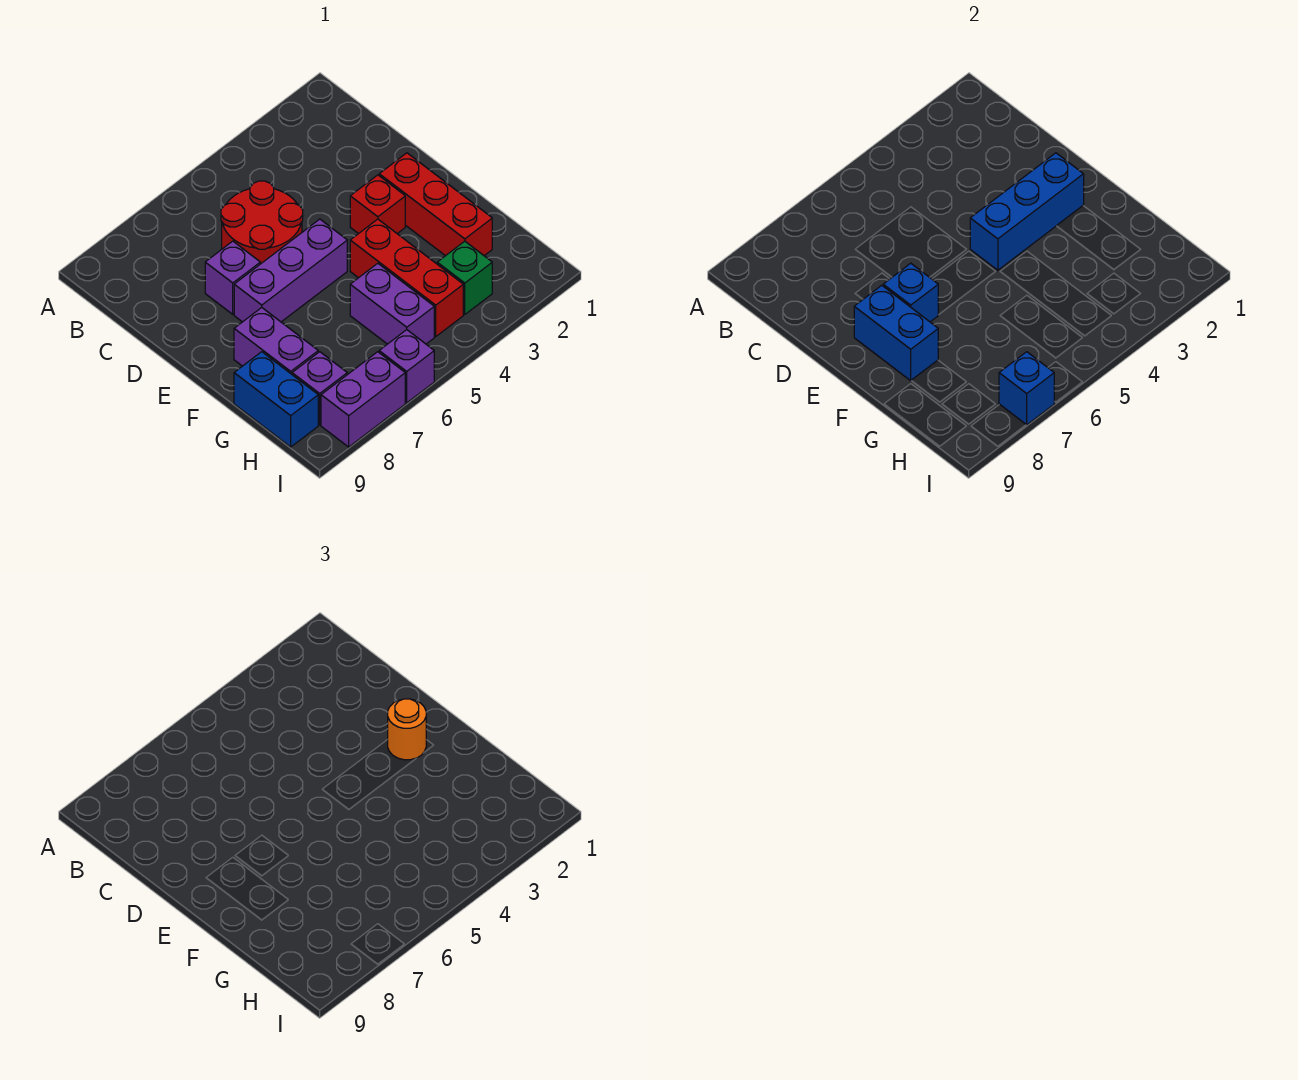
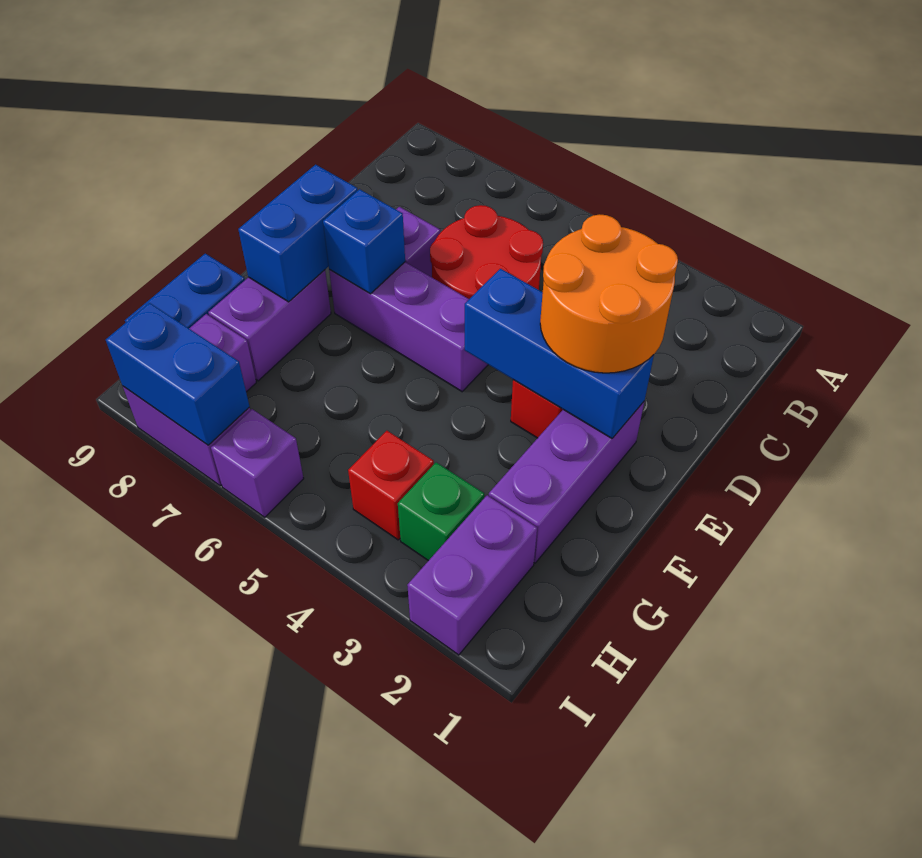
red 1x3 brick [379,153,492,256] -> purple 1x3 brick [489,402,644,563]
orange 1x1 round brick [388,699,426,760] -> orange 2x2 round brick [540,214,678,373]
red 1x3 brick [350,219,463,336] -> red 1x1 brick [348,431,434,540]
purple 1x2 brick [350,263,434,344] -> purple 1x2 brick moved to [407,495,537,655]
blue 1x1 brick [999,352,1054,425] -> blue 1x2 brick [106,303,250,445]

